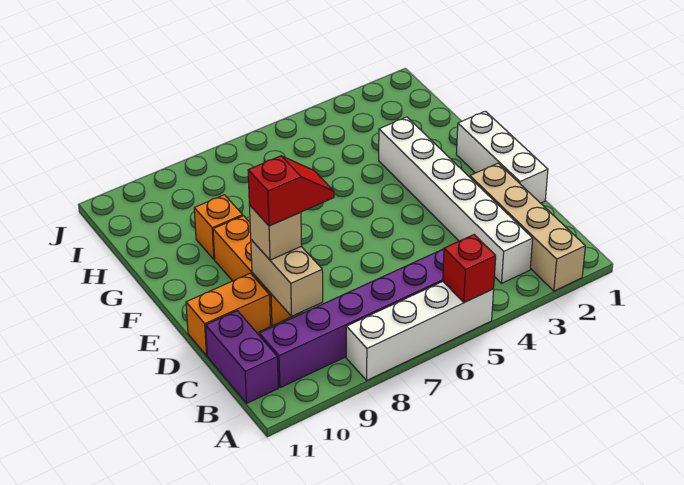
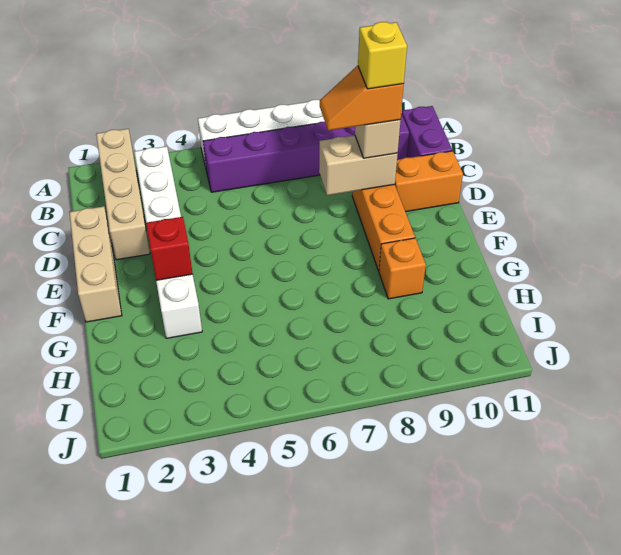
red 1x1 brick [443,235,496,303] -> red 1x1 brick moved to [146,217,193,280]
tan 1x2 brick [251,240,323,316] -> tan 1x2 brick turned to [319,135,398,195]
white 1x3 brick [456,111,548,203] -> tan 1x3 brick [69,206,122,322]
red 1x2 slope [248,156,334,226] -> orange 1x2 slope [320,66,404,131]
none -> yellow 1x1 brick [358,22,407,89]

